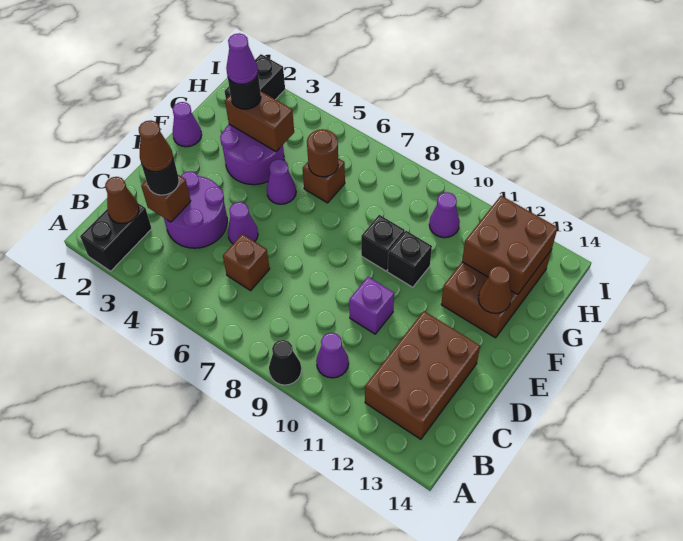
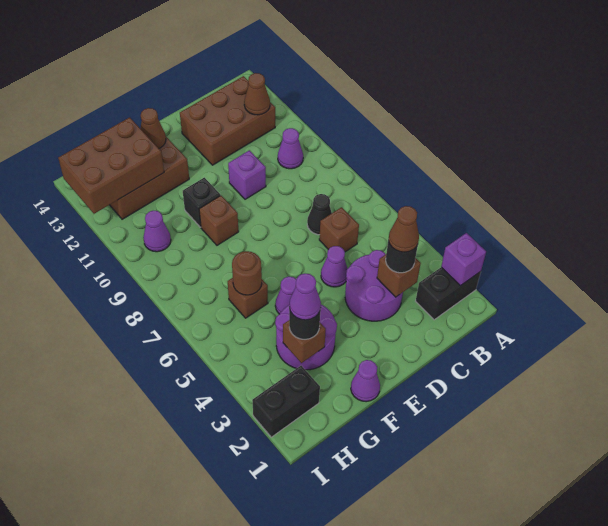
none -> purple 1x1 brick [441,233,486,286]
black 1x1 cone [269,340,301,385] -> black 1x1 cone moved to [307,194,332,235]
brown 1x1 cone [105,177,139,224] -> brown 1x1 cone moved to [244,73,270,115]
black 1x1 brick [361,215,405,271] -> brown 1x1 brick [199,196,239,245]
brown 1x2 brick [225,91,294,152] -> brown 1x1 brick [283,321,326,363]
brown 2x2 brick [462,196,558,294] -> brown 2x3 brick [58,117,164,214]

